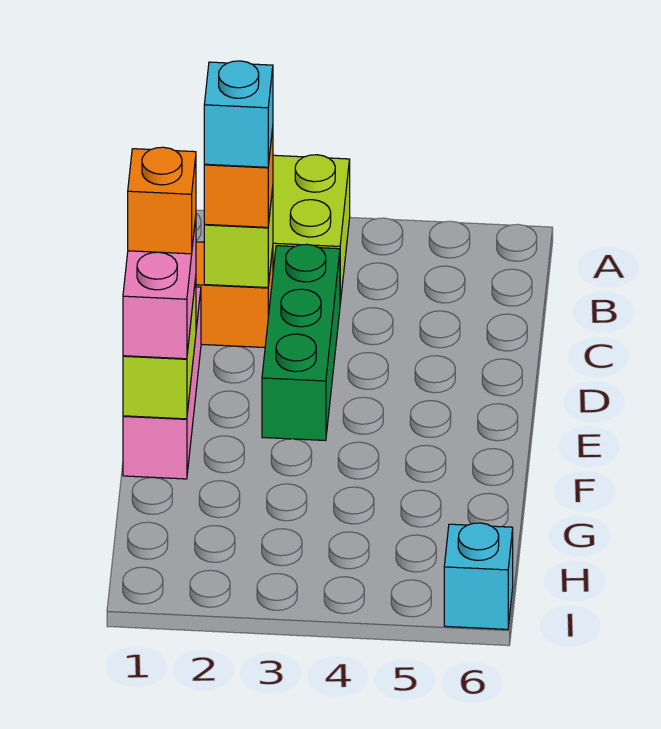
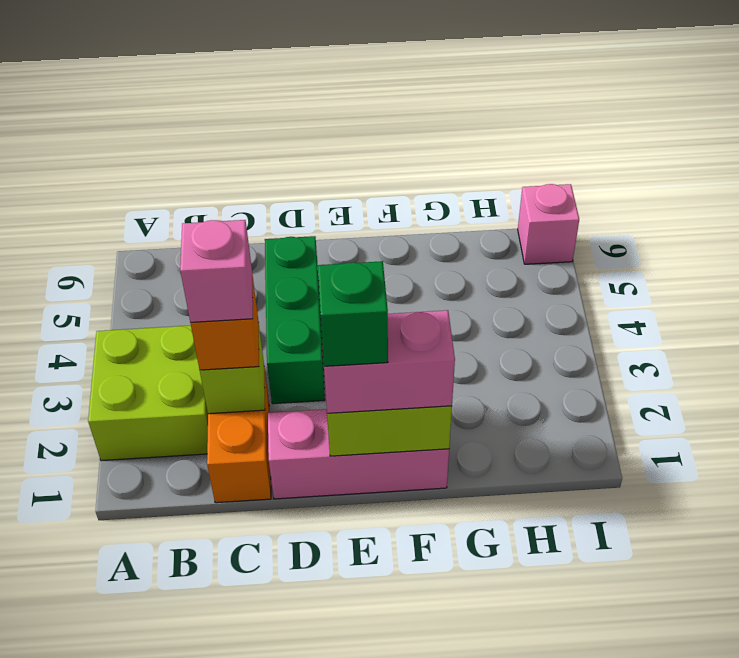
cyan 1x1 brick [204,61,273,167] -> pink 1x1 brick [180,220,253,322]
green 1x3 brick [262,244,340,441] -> green 1x3 brick turned to [265,236,325,404]
orange 1x1 brick [128,147,196,254] -> green 1x1 brick [318,261,388,366]
cyan 1x1 brick [444,523,513,629] -> pink 1x1 brick [518,184,579,264]

